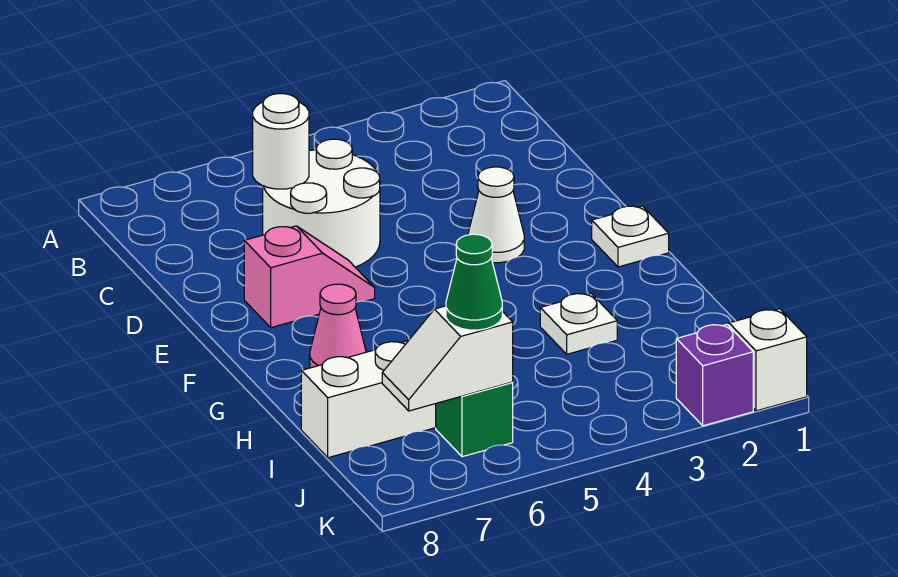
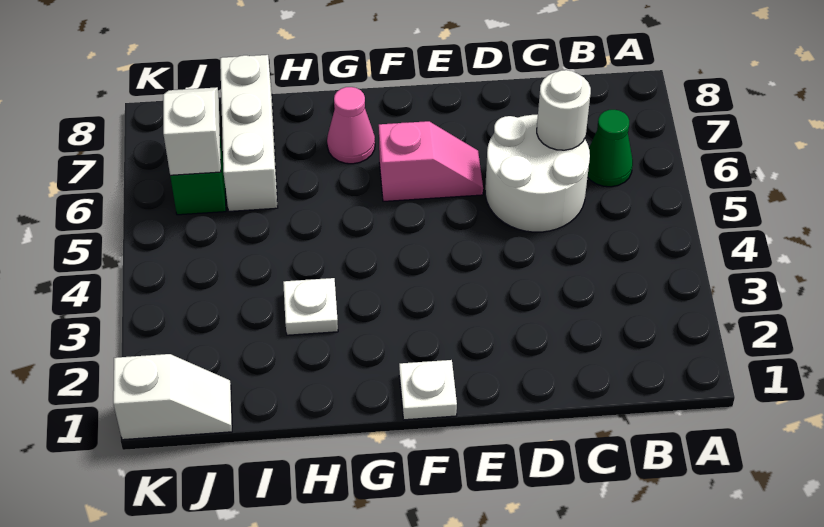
white 1x1 cone [468,167,524,263] -> none
pink 1x2 slope [244,226,375,328] -> pink 1x2 slope turned to [379,121,483,201]
green 1x1 cone [446,234,502,330] -> green 1x1 cone moved to [588,110,633,187]
purple 1x1 brick [676,325,753,426] -> none

